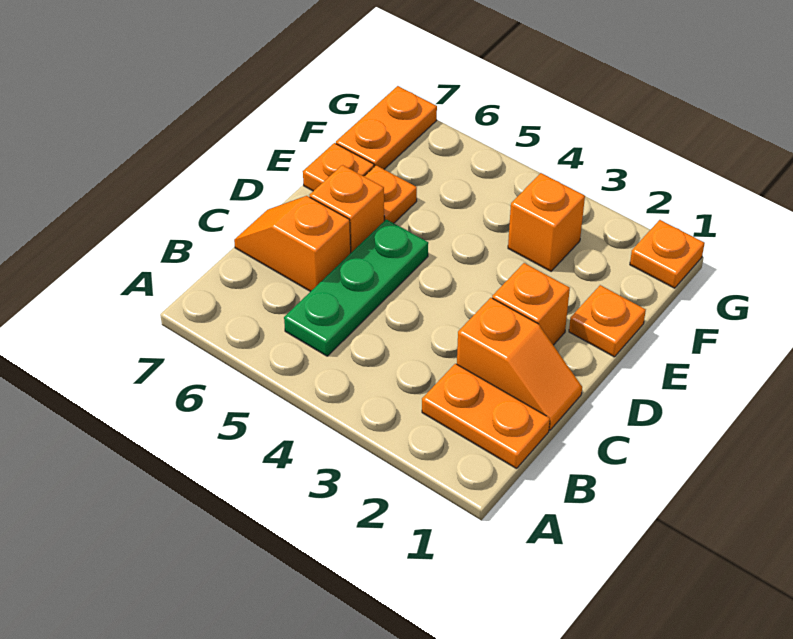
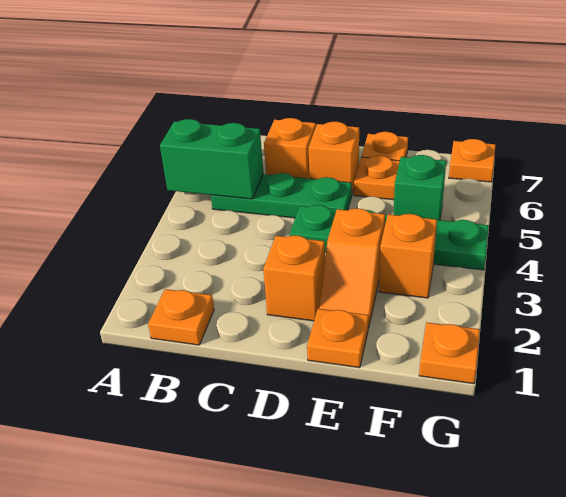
none -> green 1x2 brick [160,119,263,199]
orange 1x2 plate [422,364,550,469] -> orange 1x1 plate [148,289,214,345]
orange 1x2 slope [457,298,582,430] -> orange 1x2 slope moved to [319,208,385,328]
none -> green 1x4 plate [290,205,489,270]
none -> green 1x1 brick [393,155,446,220]
orange 1x2 plate [336,86,437,169] -> orange 1x1 plate [449,139,495,182]

